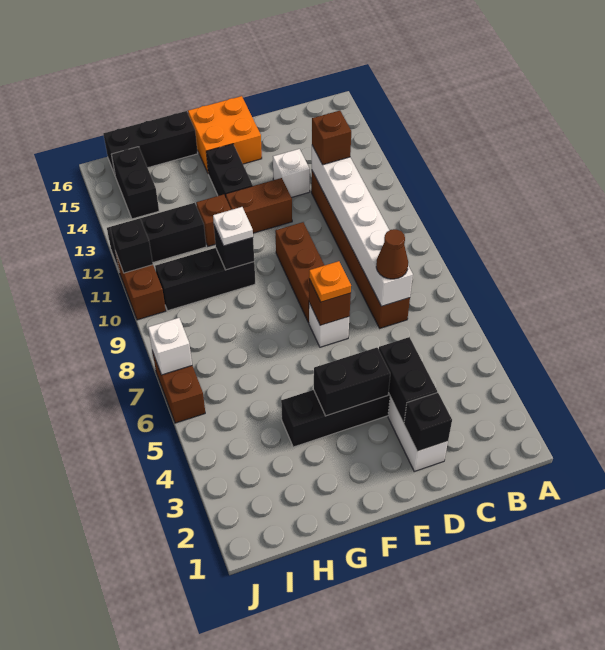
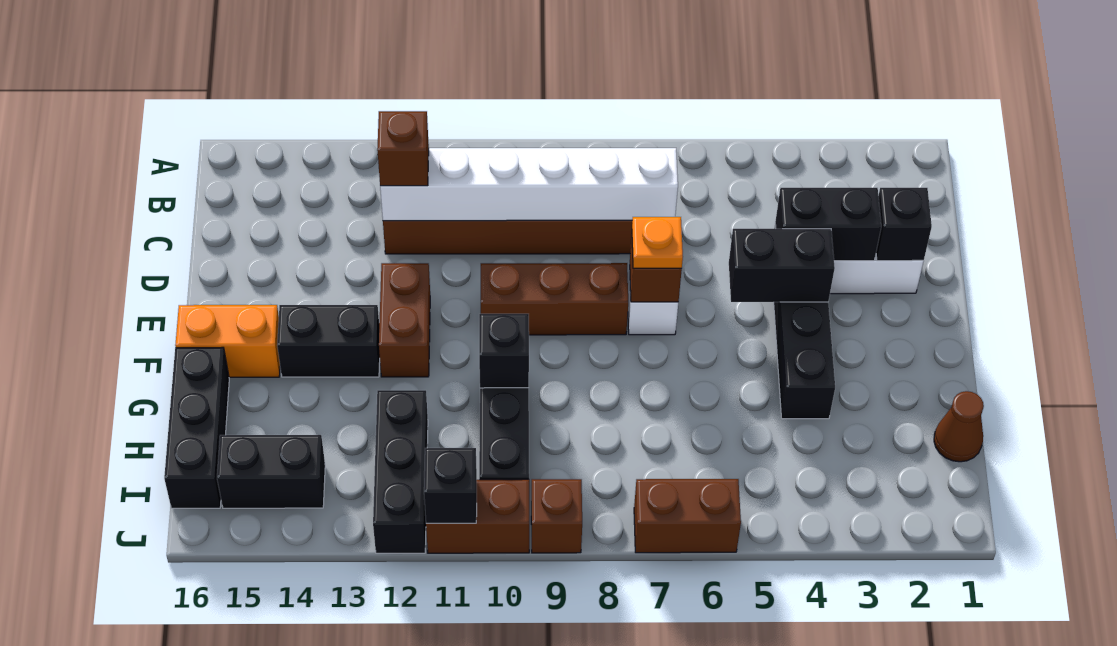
brown 1x1 cone [376,229,408,279] -> brown 1x1 cone moved to [934,391,984,462]
white 1x1 brick [273,149,310,197] -> none
black 1x2 brick [314,348,390,416] -> black 1x2 brick turned to [729,229,835,302]
orange 2x2 brick [188,96,262,173] -> orange 1x2 brick [175,305,280,377]
white 1x1 plate [213,207,253,246] -> none
brown 1x1 brick [196,194,231,246] -> brown 1x1 brick moved to [531,479,582,553]
white 1x1 brick [148,318,192,375] -> none

